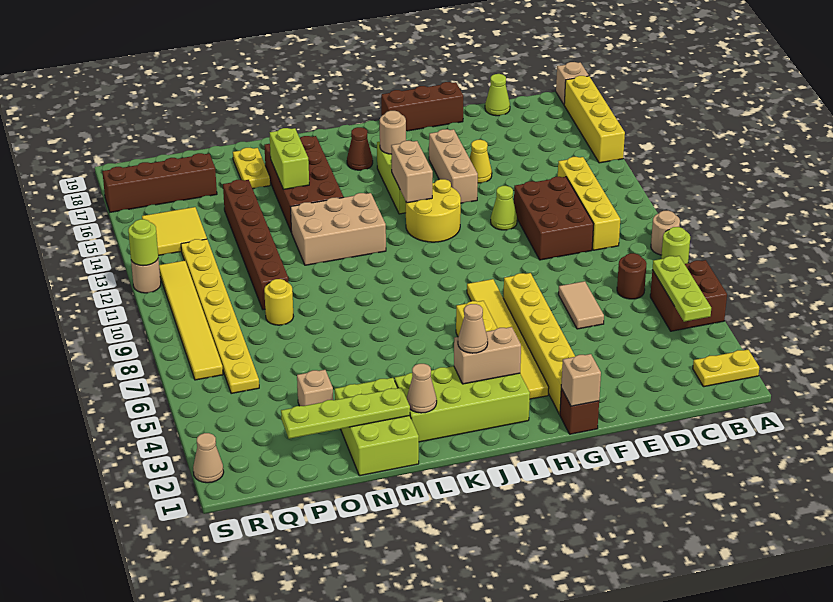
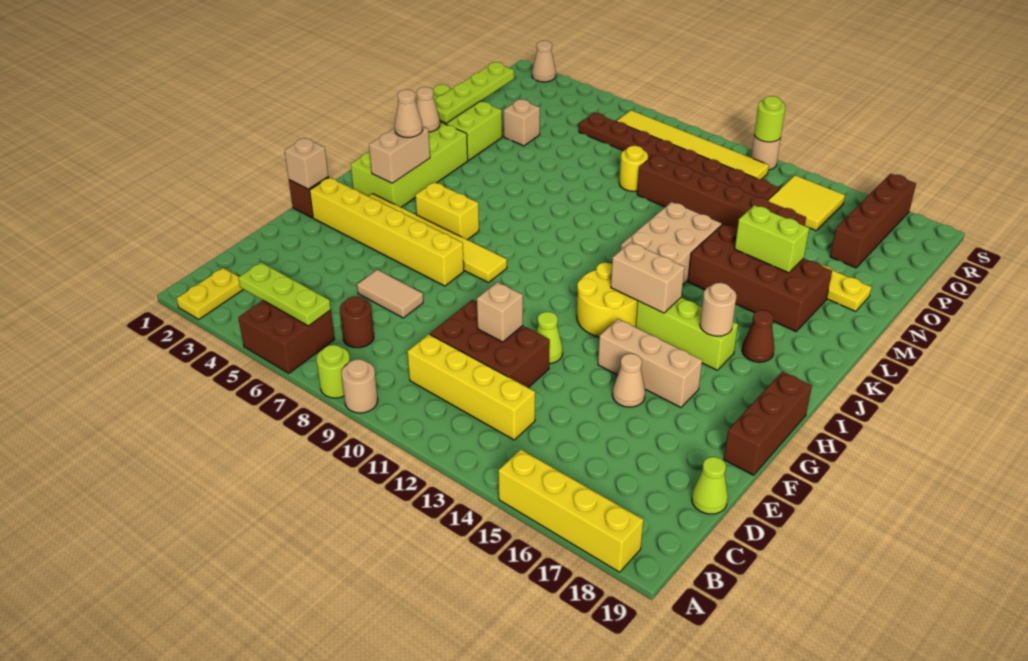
tan 1x1 brick [556,62,589,104] -> tan 1x1 brick moved to [477,282,523,342]
yellow 1x1 cone [470,140,492,183] -> tan 1x1 cone [612,354,645,407]
yellow 1x8 plate [181,239,259,394] -> brown 1x8 plate [579,113,780,200]

